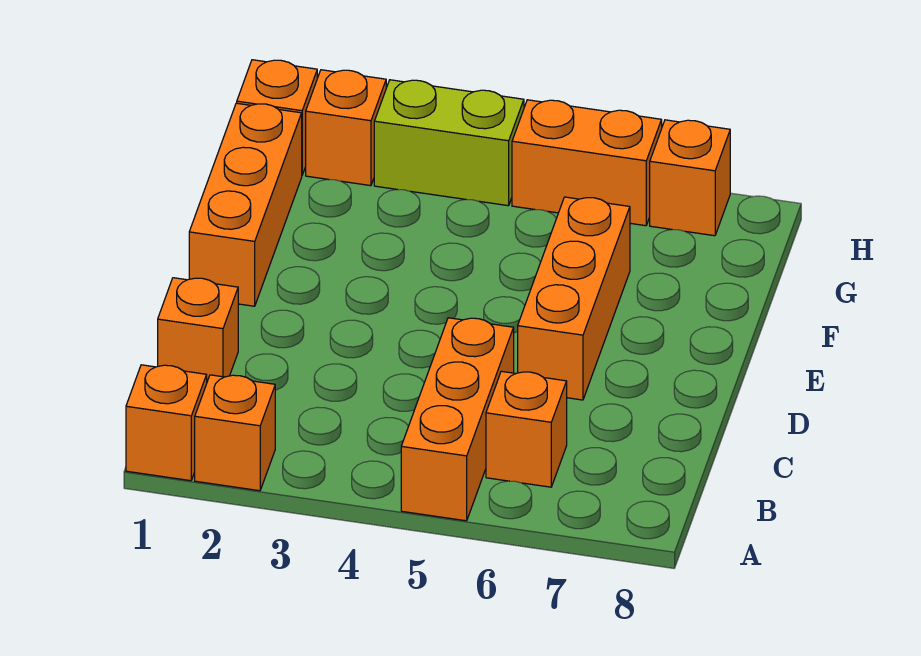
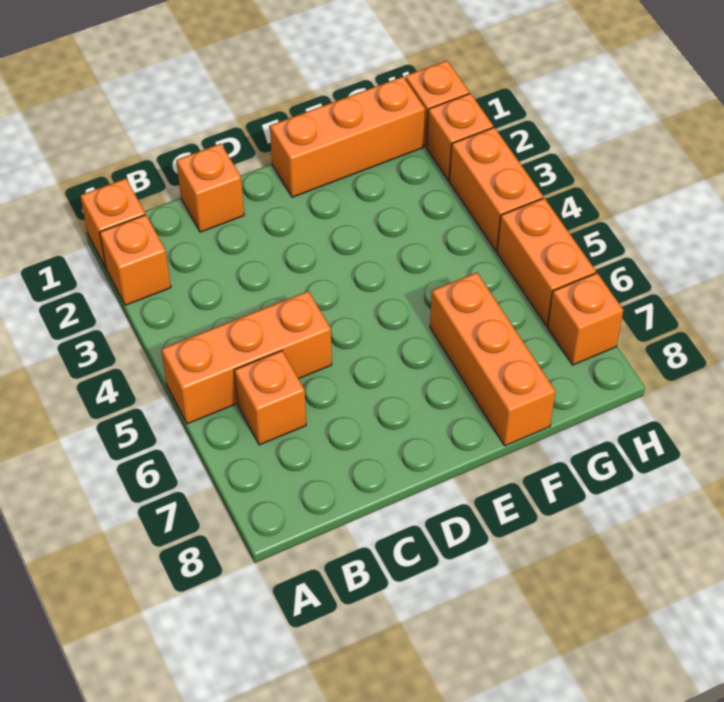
orange 1x3 brick [518,197,630,400] -> orange 1x3 brick turned to [430,273,556,446]
lime 1x2 brick [374,80,524,206] -> orange 1x2 brick [449,127,543,251]

